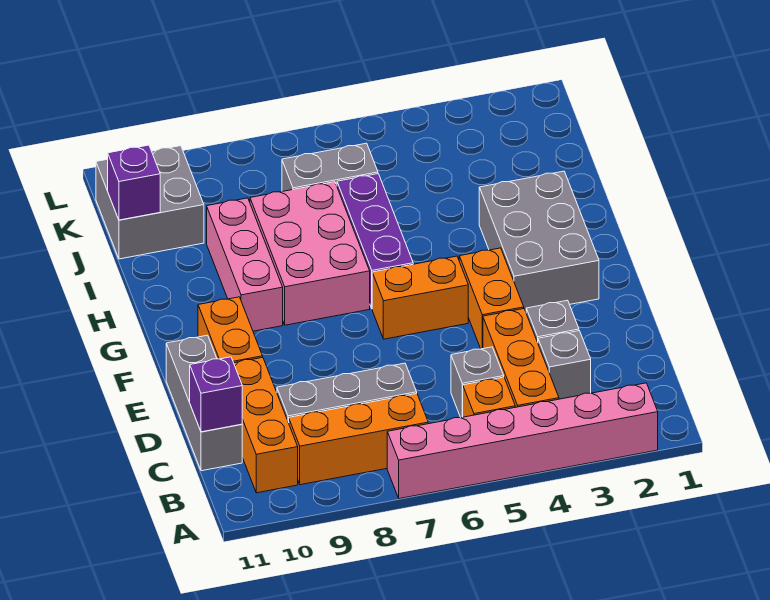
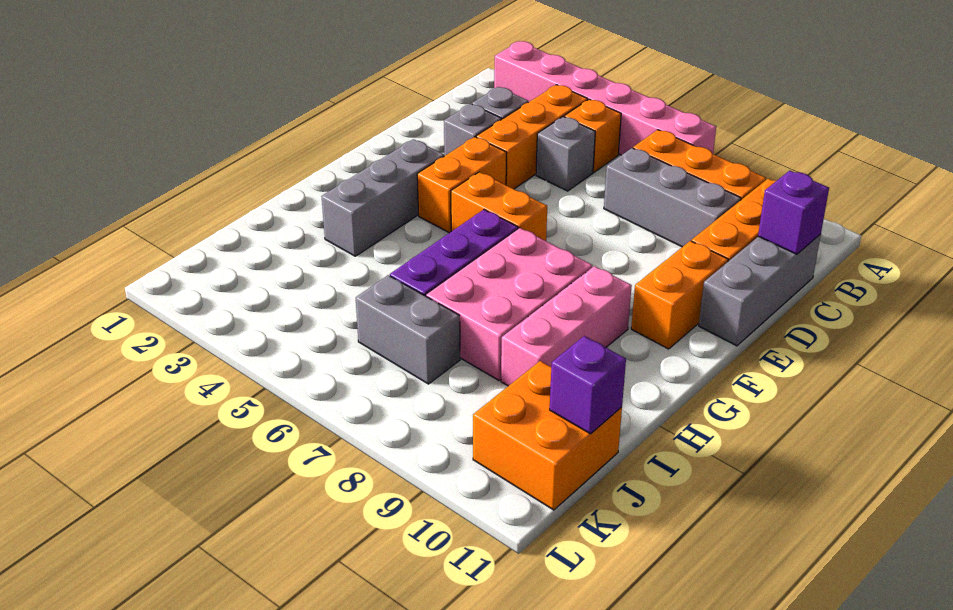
grey 2x3 brick [479,171,599,311] -> grey 1x3 brick [321,139,444,256]
grey 2x2 brick [96,146,204,259] -> orange 2x2 brick [473,361,622,510]

